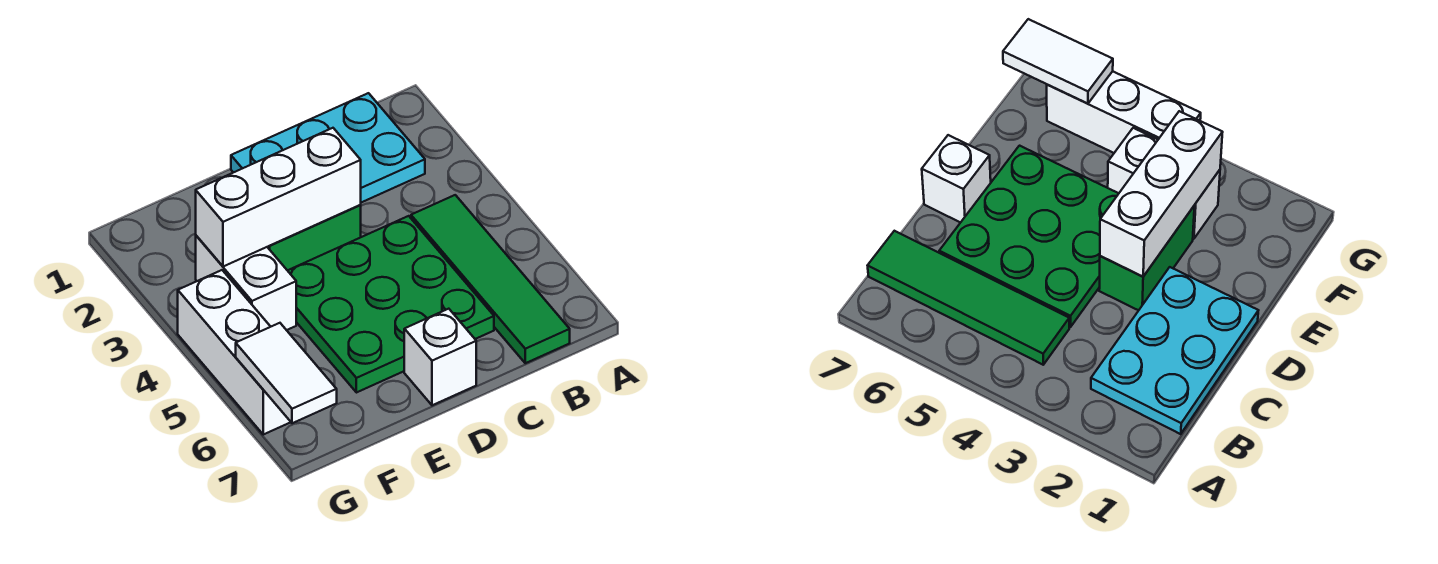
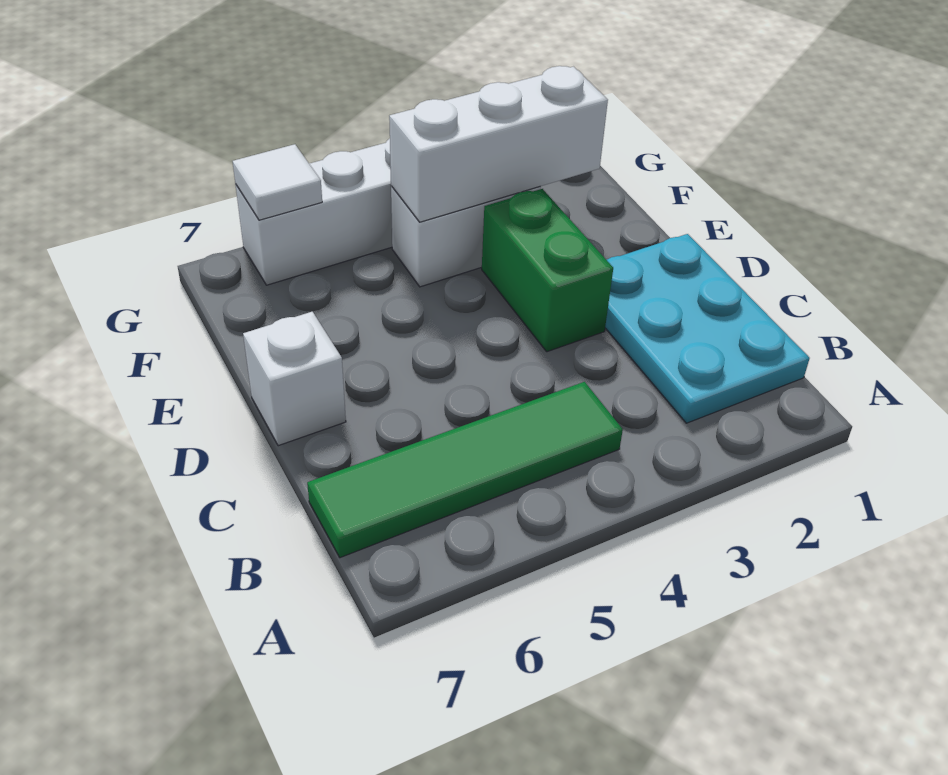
green 3x3 plate [288,216,494,393] -> none
white 1x3 brick [196,128,361,267] -> white 1x3 brick turned to [389,66,608,222]
white 1x2 tile [236,323,337,423] -> white 1x1 tile [233,144,322,220]

